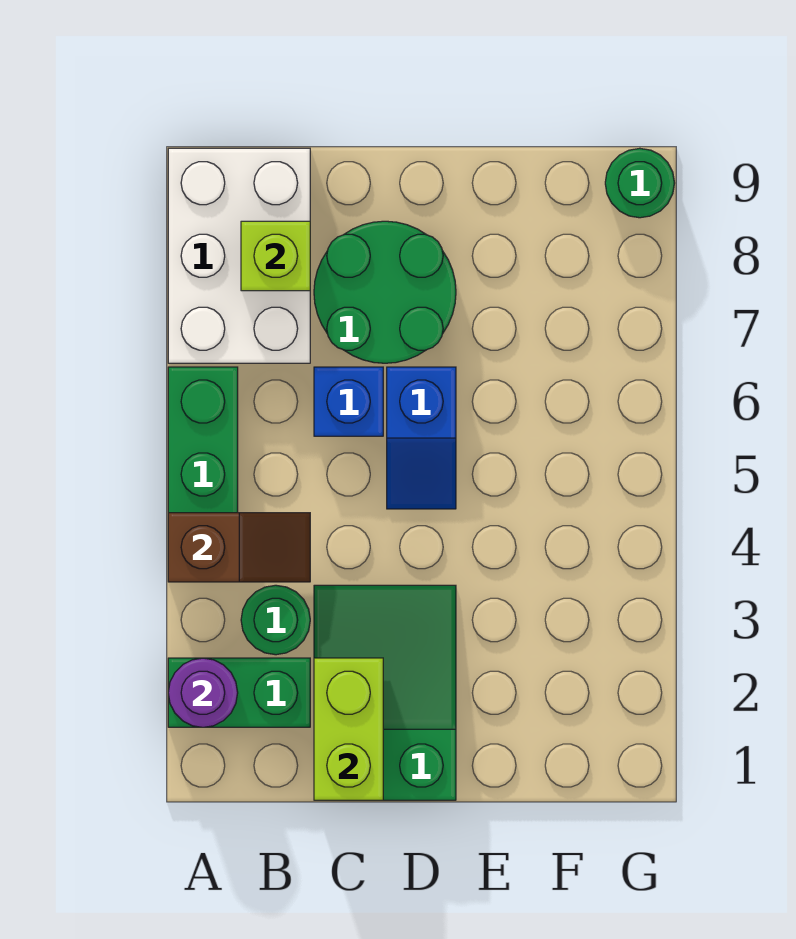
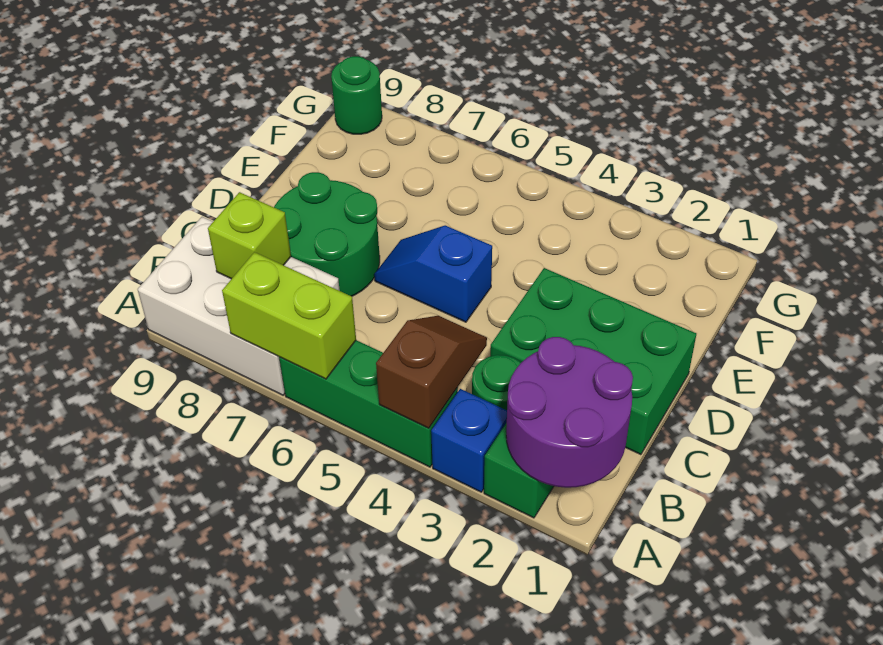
purple 1x1 round brick [168,658,238,727] -> purple 2x2 round brick [506,337,633,488]
green 2x3 slope [314,585,456,800] -> green 2x3 brick [490,268,696,455]
lime 1x2 brick [314,658,383,800] -> lime 1x2 brick moved to [222,252,356,379]
blue 1x1 brick [314,367,383,436] -> blue 1x1 brick moved to [431,389,507,492]
blue 1x2 slope [387,367,456,509] -> blue 1x2 slope turned to [374,225,492,322]

